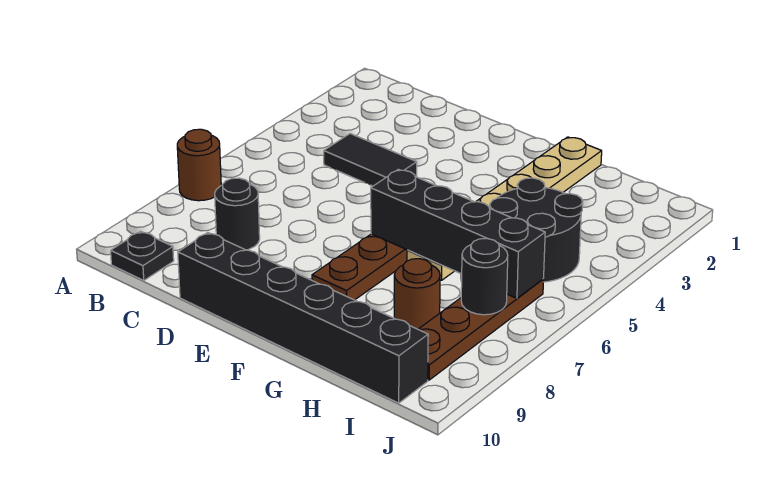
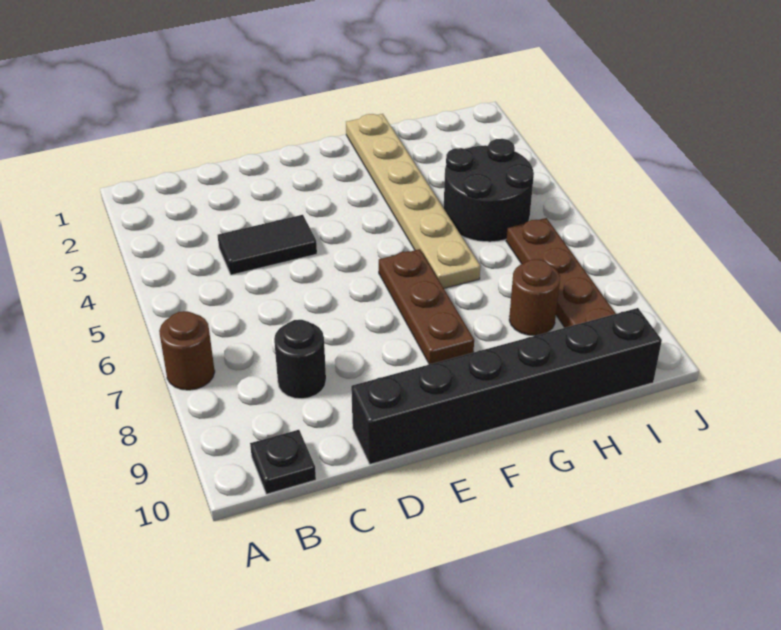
black 1x4 brick [371,169,545,298] -> none
black 1x1 round brick [461,238,508,315] -> none

